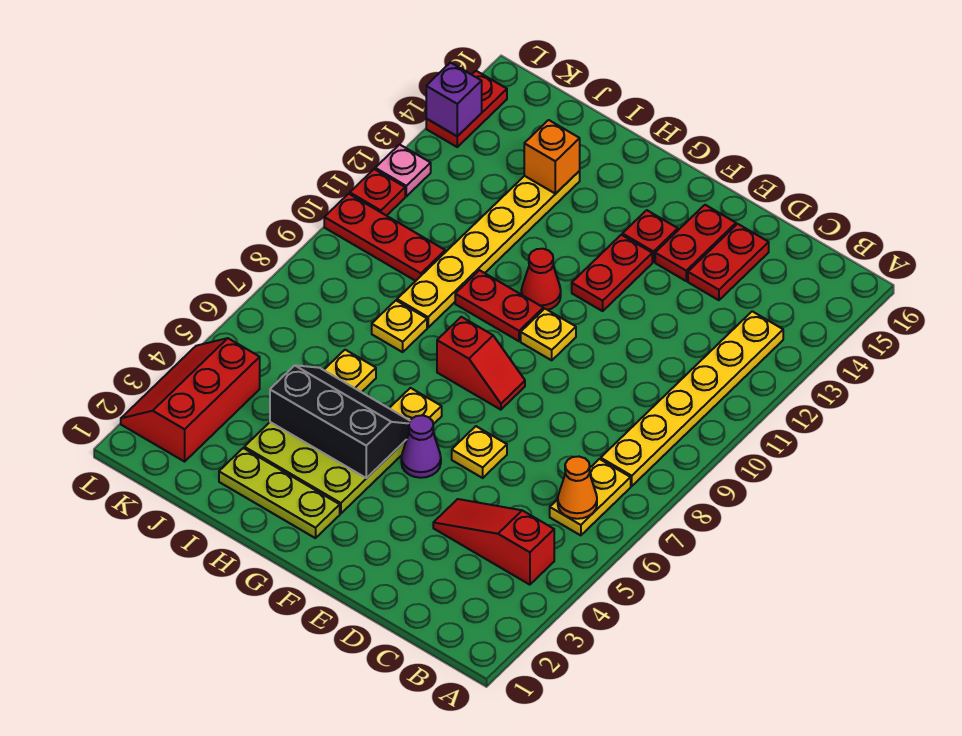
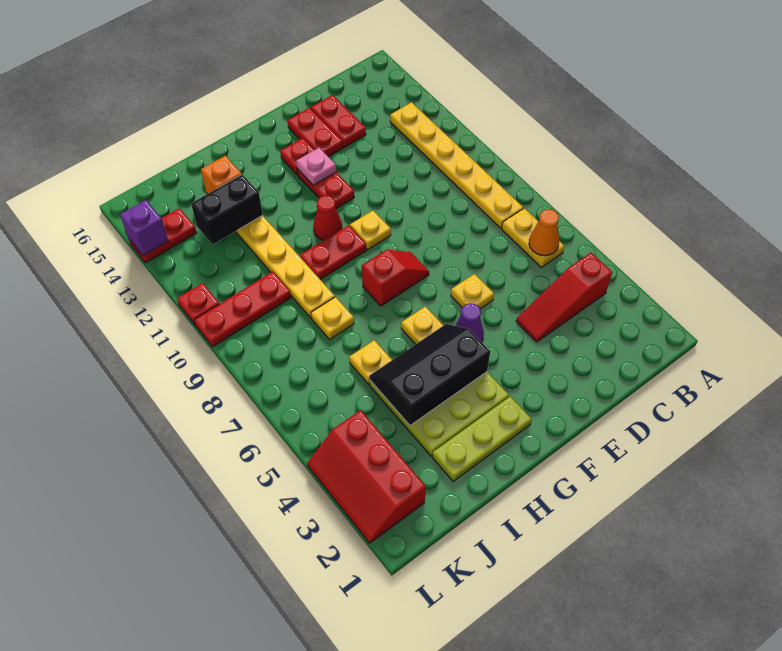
none -> black 1x2 brick [191,174,263,244]
pink 1x1 plate [375,145,431,196] -> pink 1x1 plate moved to [296,148,336,185]
red 1x2 plate [426,71,507,147] -> red 1x2 plate turned to [128,208,196,263]

